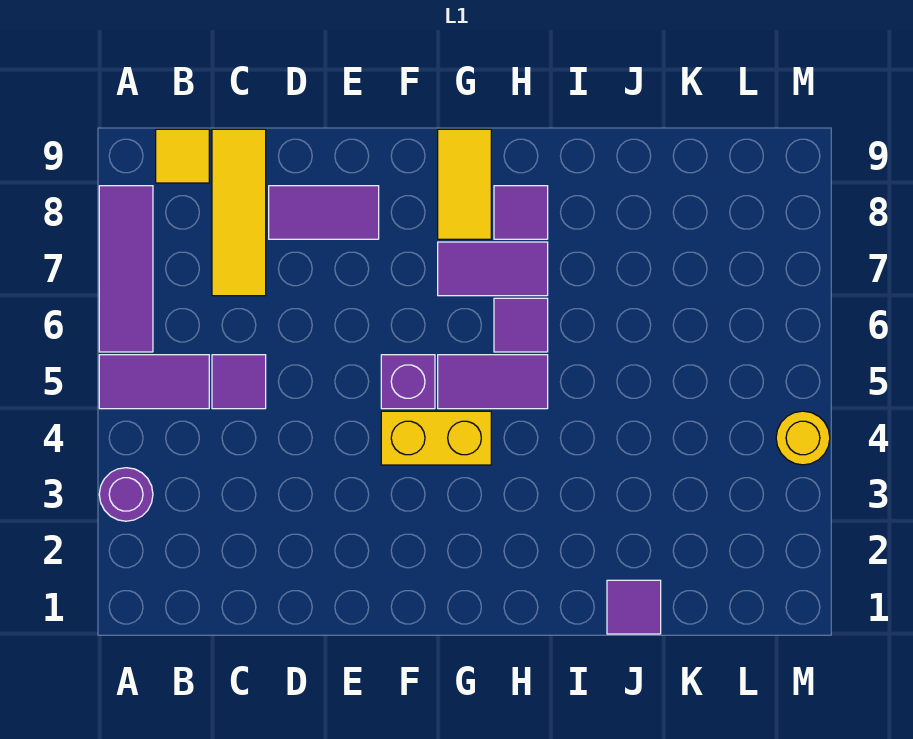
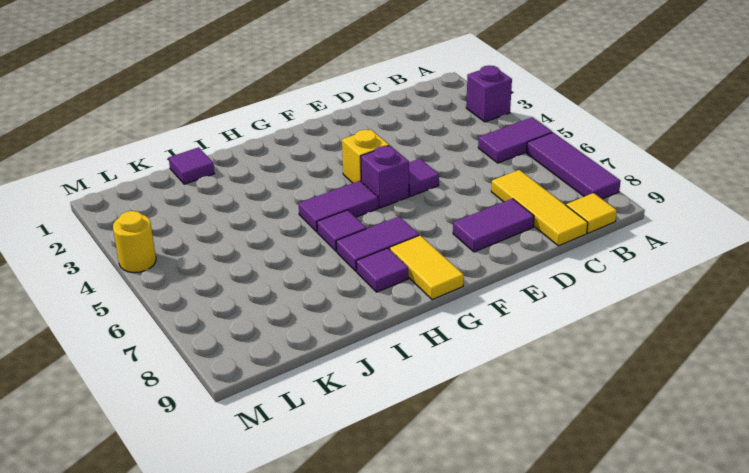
purple 1x1 round brick [99,468,153,521] -> purple 1x1 brick [466,66,512,122]
purple 1x1 tile [212,355,266,409] -> purple 1x1 tile moved to [409,159,439,196]
yellow 1x2 brick [381,411,491,465] -> yellow 1x1 brick [342,129,389,183]

